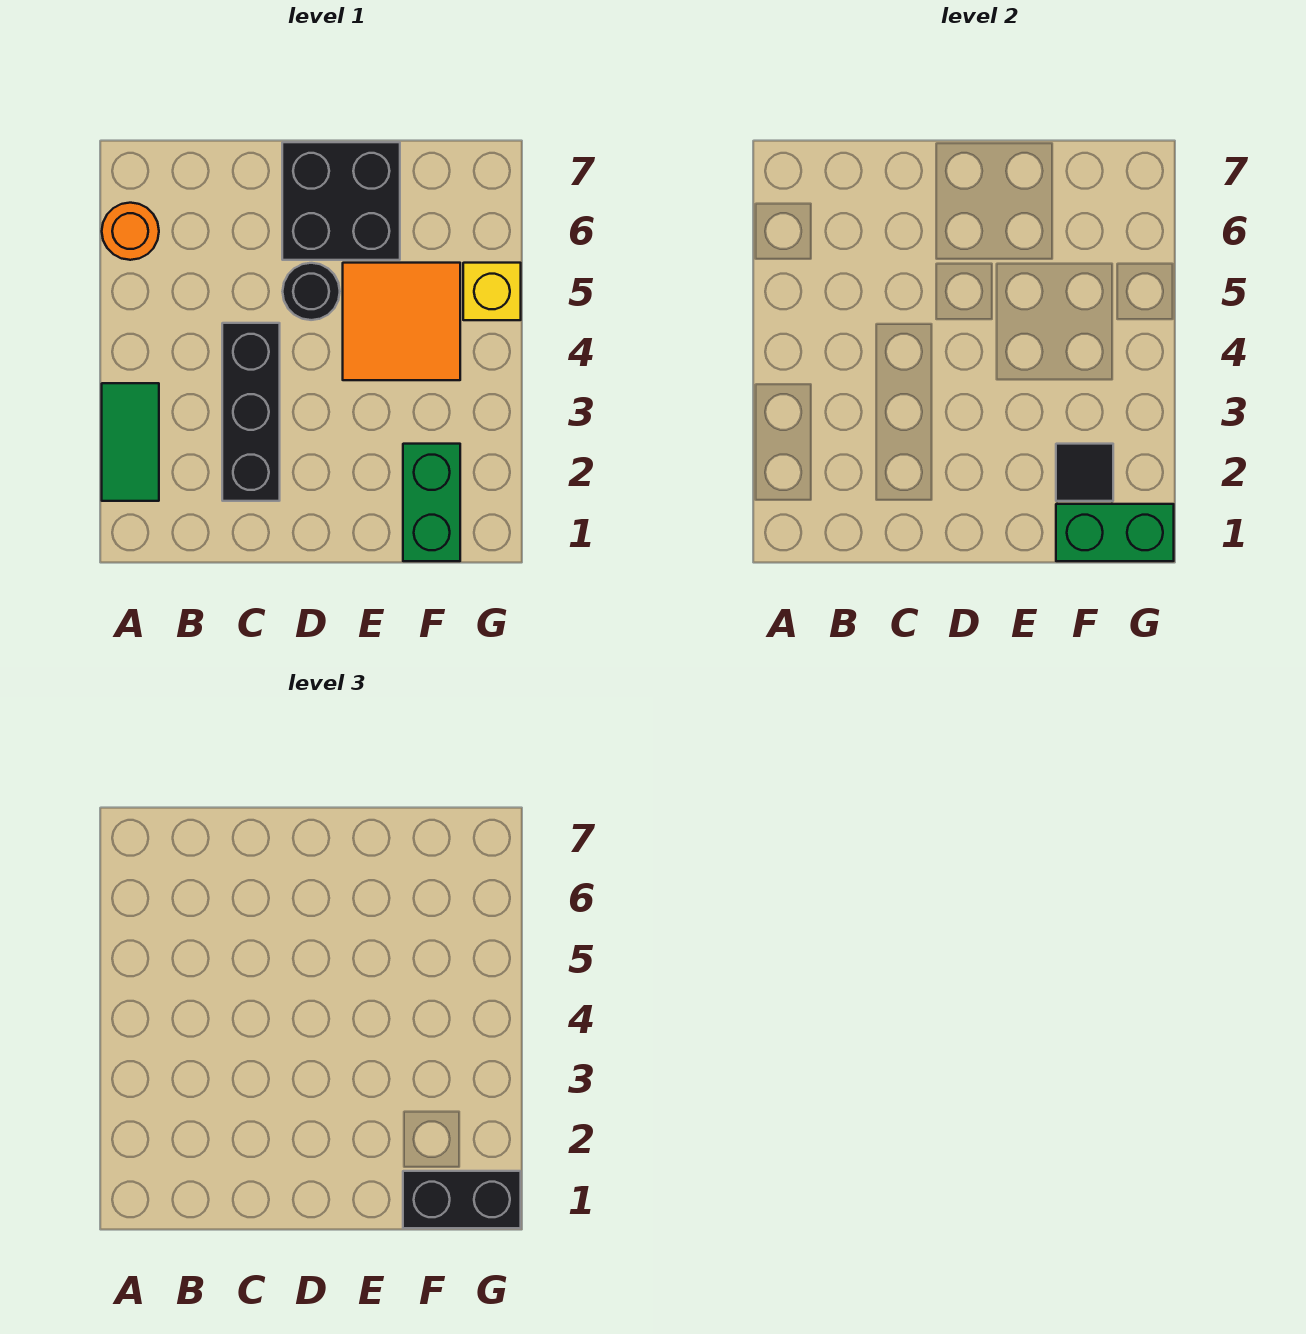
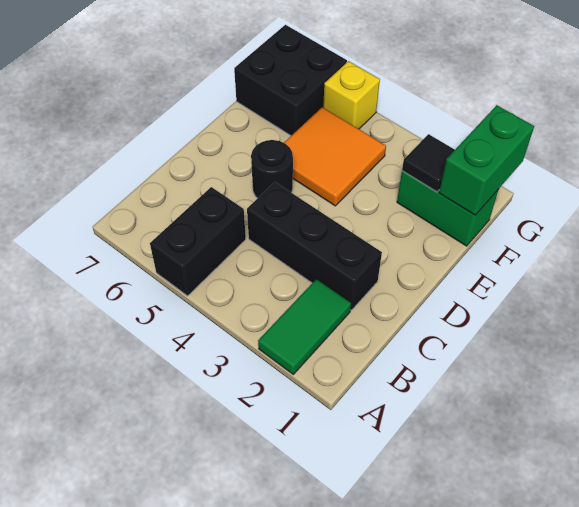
green 1x2 tile [102,383,159,501] -> green 1x2 tile turned to [258,279,351,374]
orange 1x1 round brick [102,203,159,260] -> none
black 2x2 brick [282,142,400,260] -> black 2x2 brick moved to [234,25,347,136]
black 1x2 brick [403,1171,521,1228] -> black 1x2 brick moved to [150,187,246,296]

